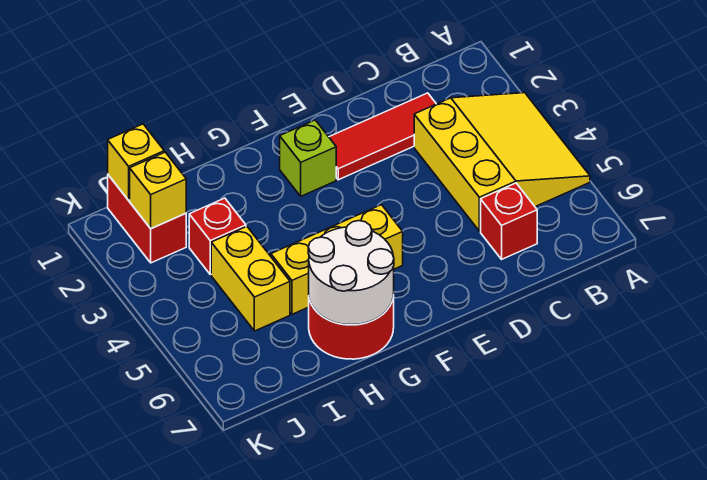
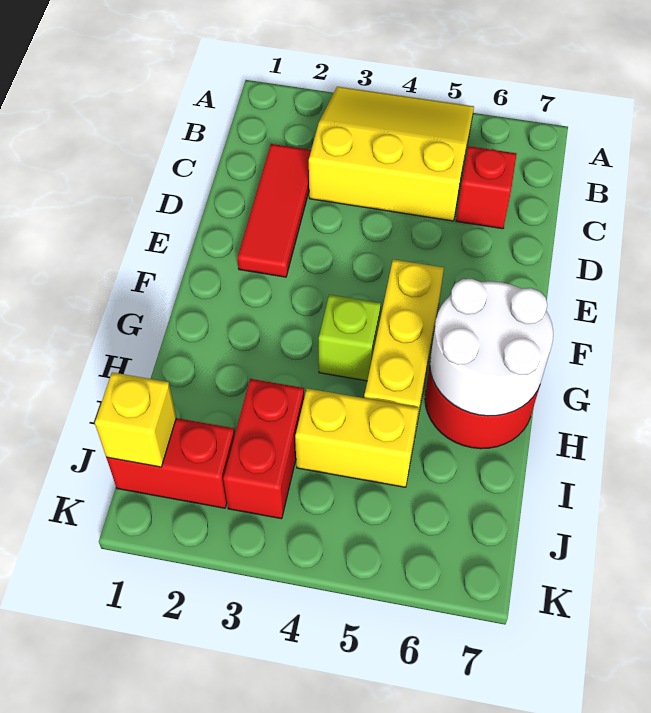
lime 1x1 brick [280,120,336,196] -> lime 1x1 brick moved to [319,295,381,381]
red 1x1 brick [189,198,246,275] -> red 1x2 brick [223,379,304,519]
yellow 1x1 brick [130,152,186,229] -> none

